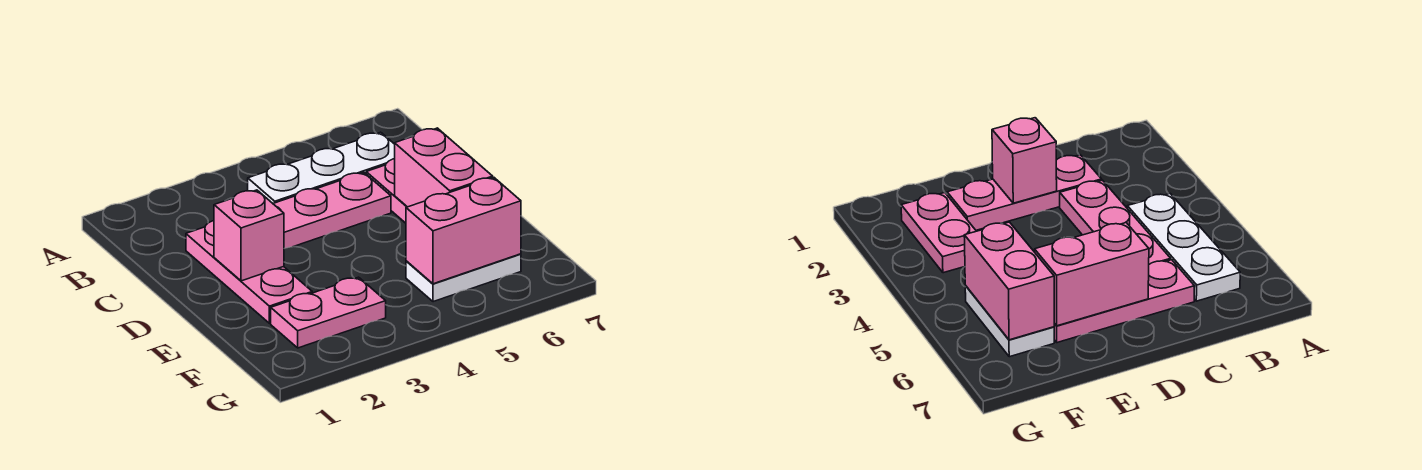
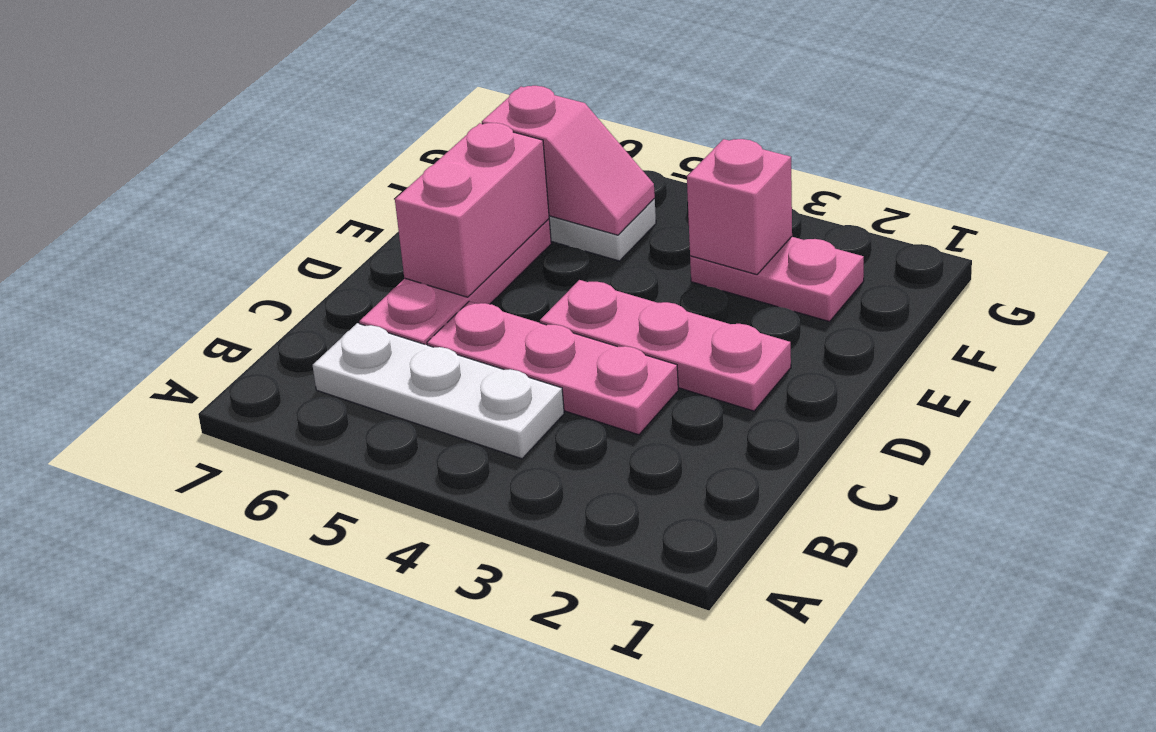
pink 1x3 plate [186,221,312,323] -> pink 1x3 plate turned to [540,280,791,411]
pink 1x1 brick [214,190,284,281] -> pink 1x1 brick moved to [687,139,792,275]
pink 1x2 brick [406,178,521,284] -> pink 1x2 slope [482,86,655,235]

